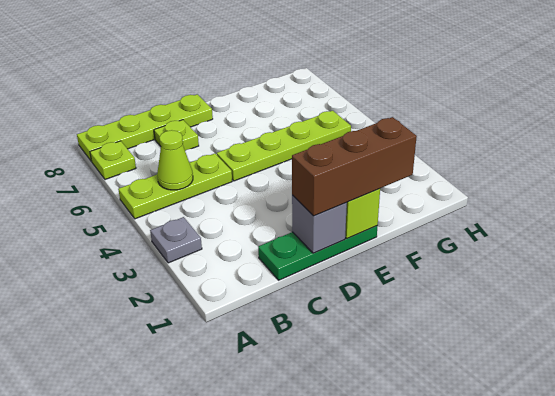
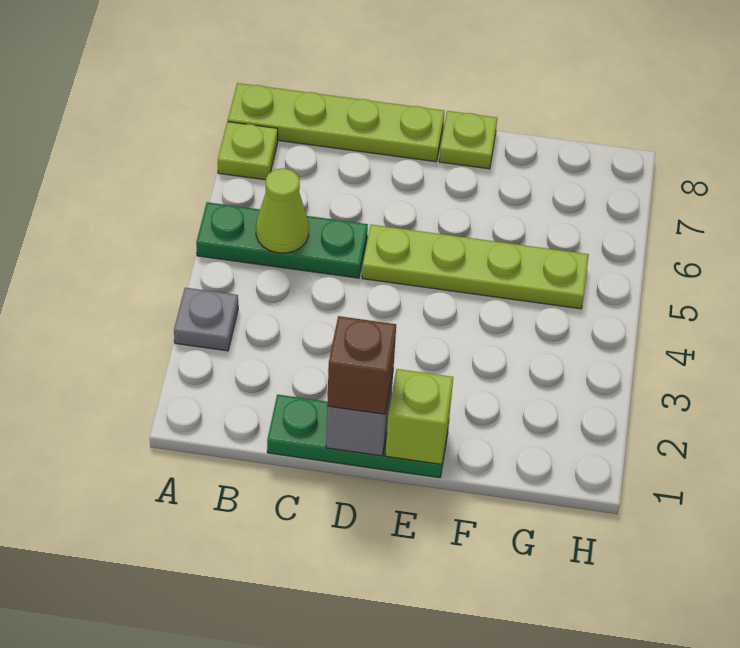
lime 1x3 plate [118,154,232,219] -> green 1x3 plate [196,202,368,278]
lime 1x1 plate [154,120,199,151] -> lime 1x1 plate moved to [439,111,497,169]
brown 1x3 brick [292,117,417,216] -> brown 1x1 brick [327,316,396,414]

